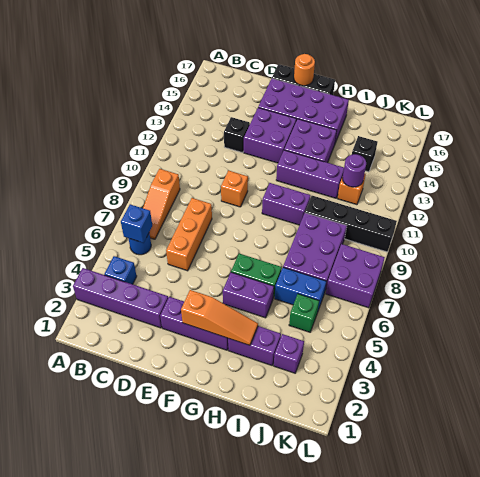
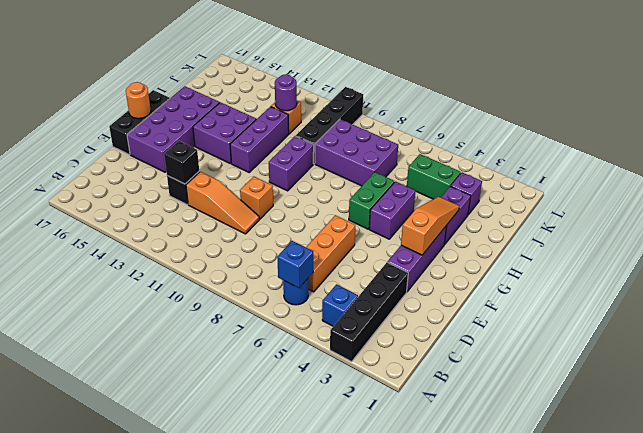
purple 1x4 brick [73,268,168,328] -> black 1x4 brick [330,262,408,362]
orange 1x3 slope [143,169,180,239] -> orange 1x3 slope moved to [186,172,259,234]
orange 1x3 brick [166,198,212,271] -> orange 1x3 brick turned to [306,215,355,292]
purple 2x2 brick [244,108,296,163] -> none
blue 1x2 brick [275,267,326,313] -> none
green 1x1 brick [289,294,319,332] -> green 1x2 brick [407,154,461,199]
black 1x1 brick [352,136,377,172] -> black 1x1 brick moved to [164,141,199,184]
purple 2x2 brick [326,244,385,308] -> none

